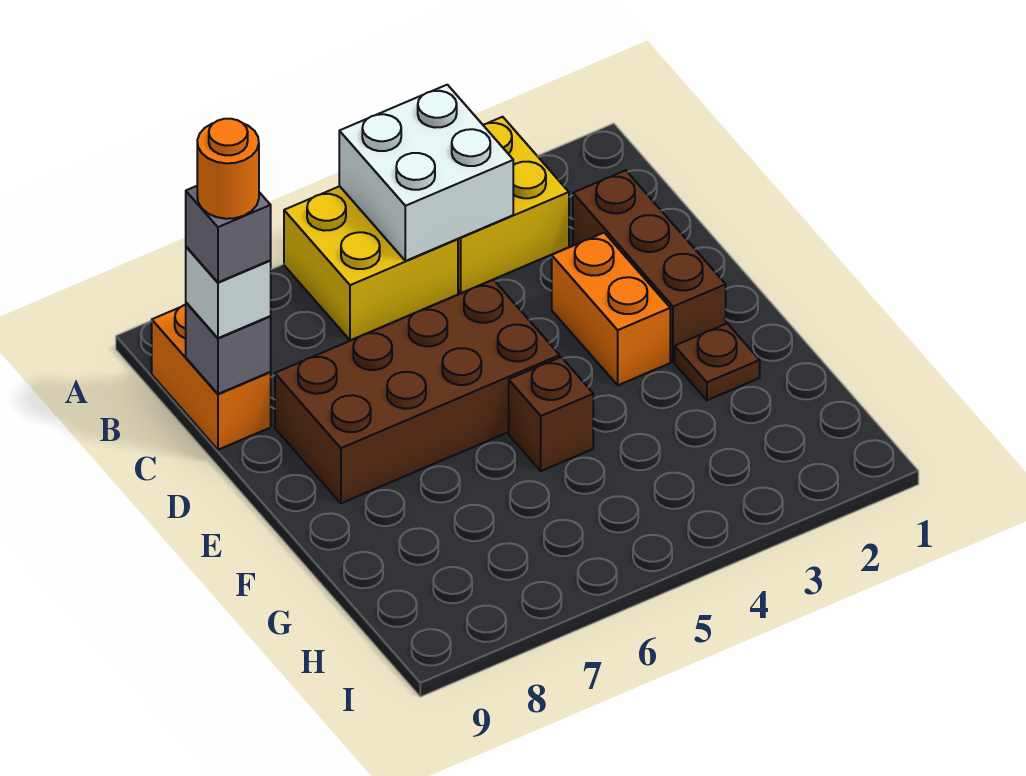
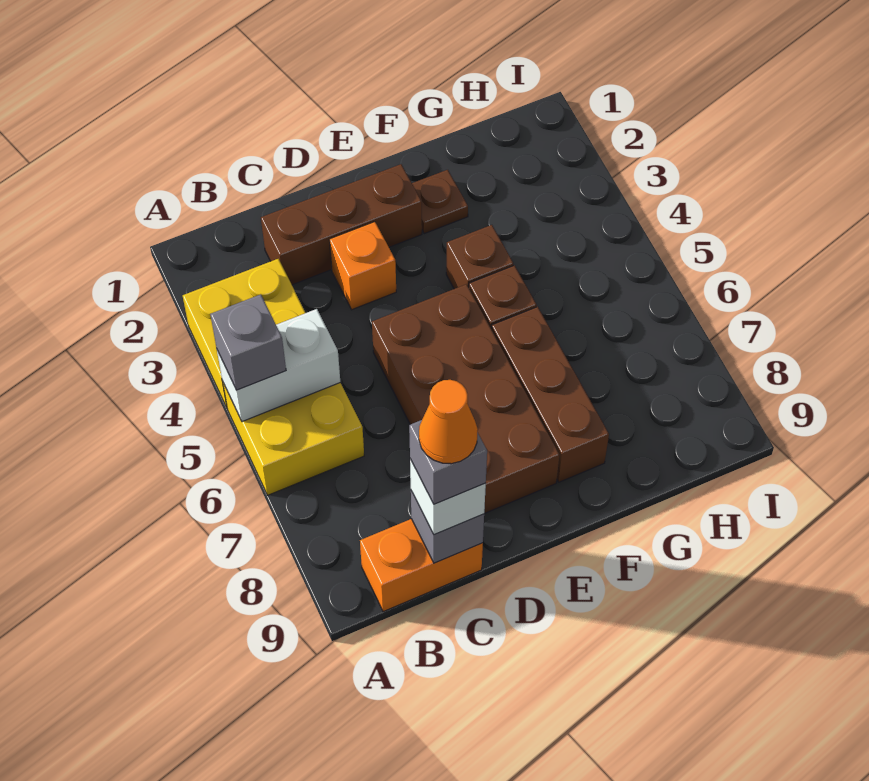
white 2x2 brick [339,85,513,261] -> white 1x2 brick [217,309,340,422]
none -> grey 1x1 brick [210,294,286,390]
orange 1x1 round brick [197,119,259,219] -> orange 1x1 cone [419,380,478,464]
orange 1x2 brick [552,233,670,385] -> orange 1x1 brick [329,222,396,310]
none -> brown 1x1 brick [446,225,513,289]
none -> brown 1x3 brick [492,307,609,482]

